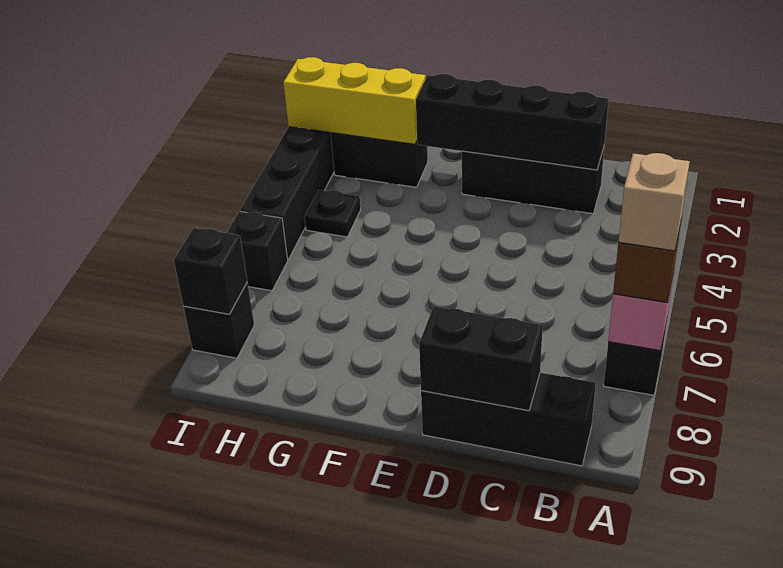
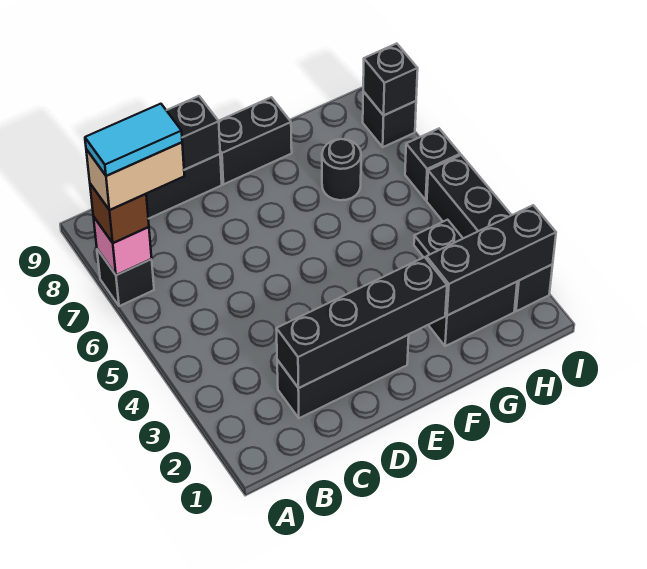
tan 1x1 brick [618,153,690,251] -> tan 1x2 brick [86,142,184,210]
none -> cyan 1x2 tile [85,104,182,176]
none -> black 1x2 brick [219,97,292,184]
yellow 1x3 brick [283,57,425,144] -> black 1x3 brick [426,205,556,316]
none -> black 1x1 round brick [322,139,361,200]

